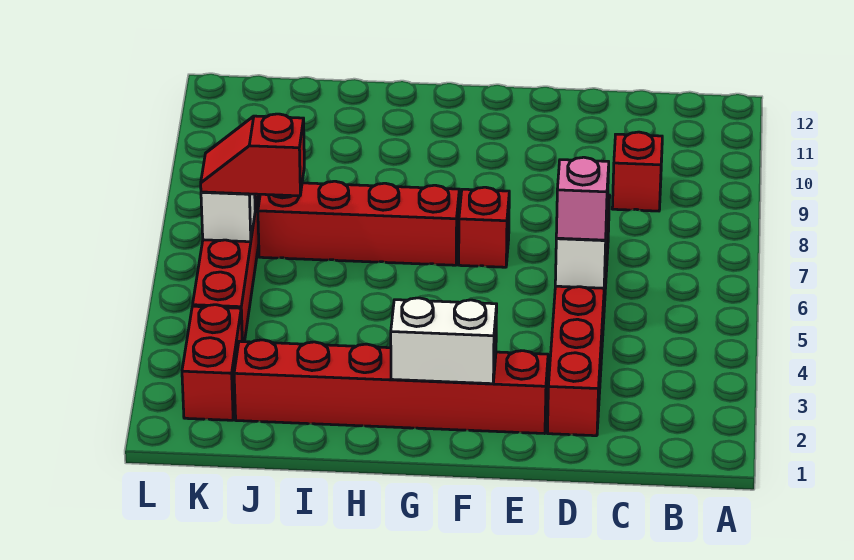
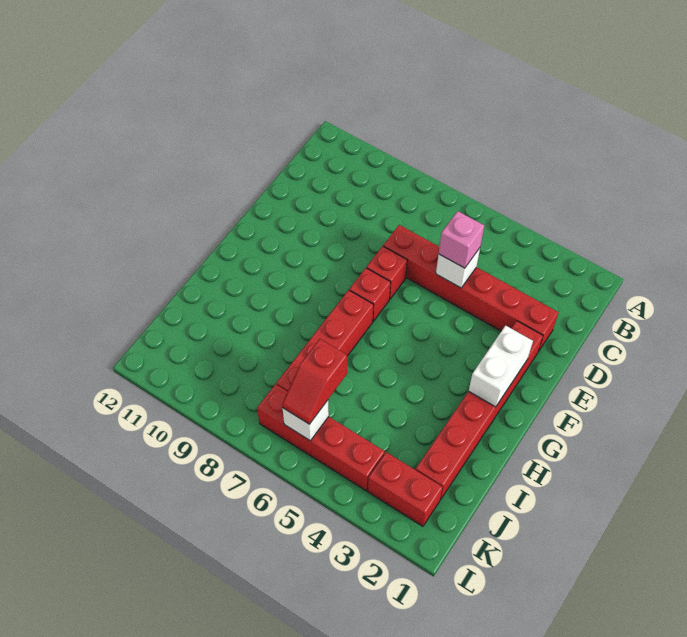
red 1x1 brick [612,132,662,211] -> red 1x1 brick moved to [367,246,407,299]

